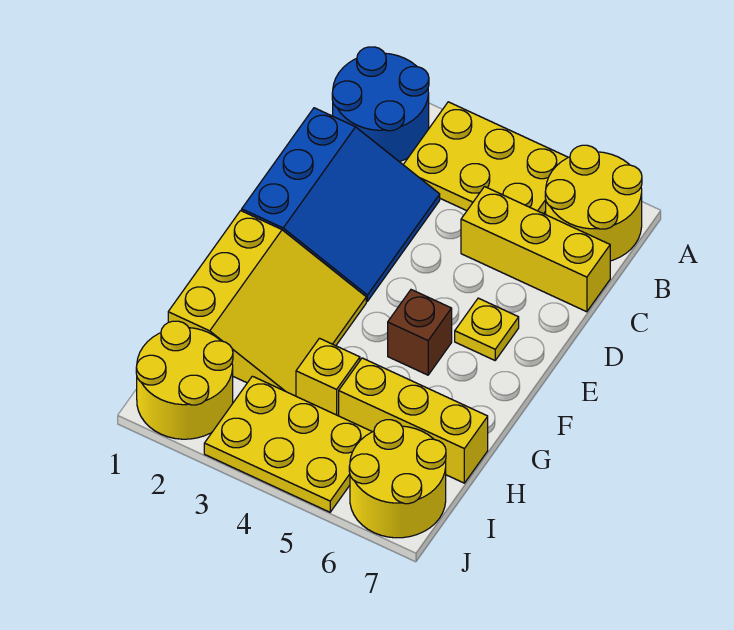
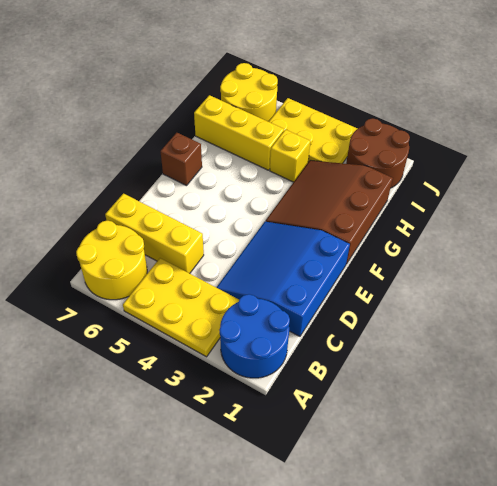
yellow 1x1 plate [455,298,519,360] -> none
yellow 3x3 slope [168,211,366,396] -> brown 3x3 slope [265,160,393,264]
brown 1x1 brick [388,290,452,375] -> brown 1x1 brick moved to [160,133,202,186]
yellow 2x2 round brick [136,321,233,439] -> brown 2x2 round brick [346,118,410,188]

